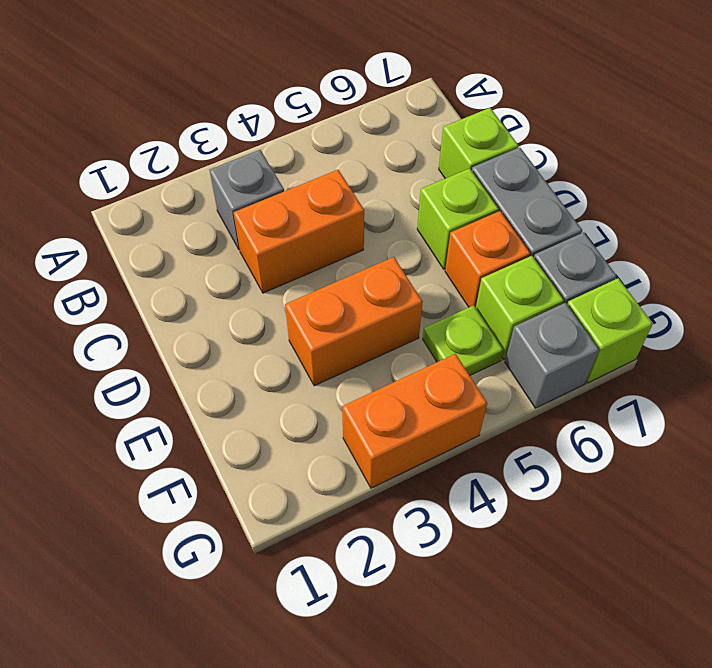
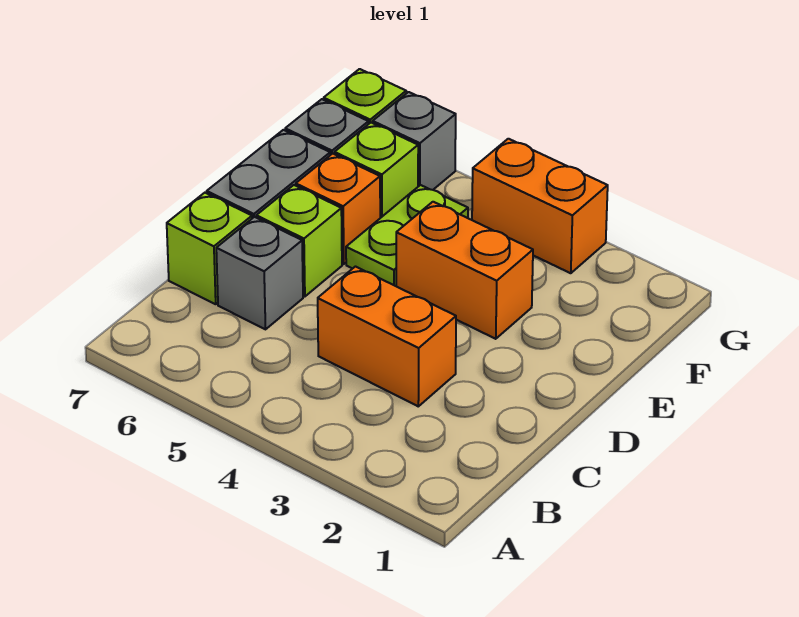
grey 1x1 brick [210,150,284,250] -> grey 1x1 brick moved to [216,217,303,329]
lime 1x1 plate [423,305,503,375] -> lime 1x2 plate [346,185,468,286]

